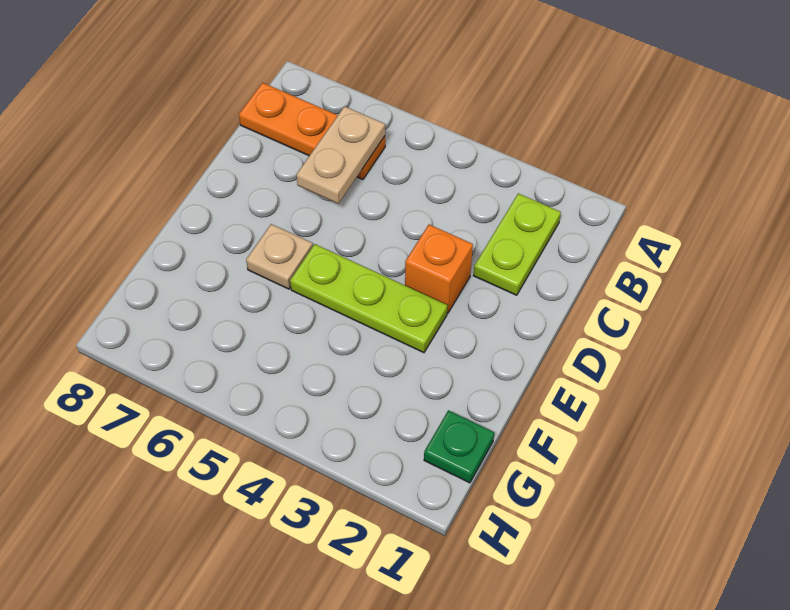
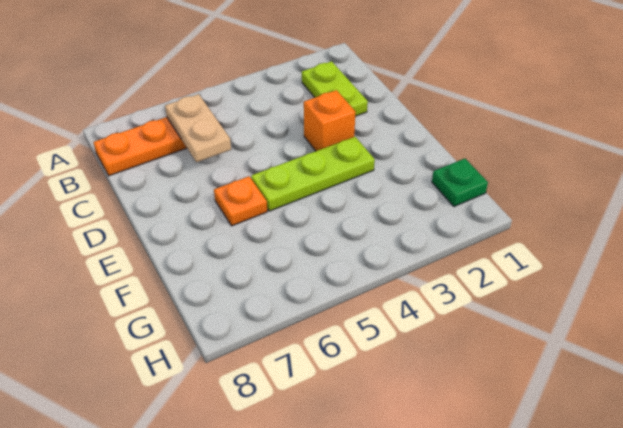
tan 1x1 plate [246,224,313,289] -> orange 1x1 plate [214,176,267,226]

